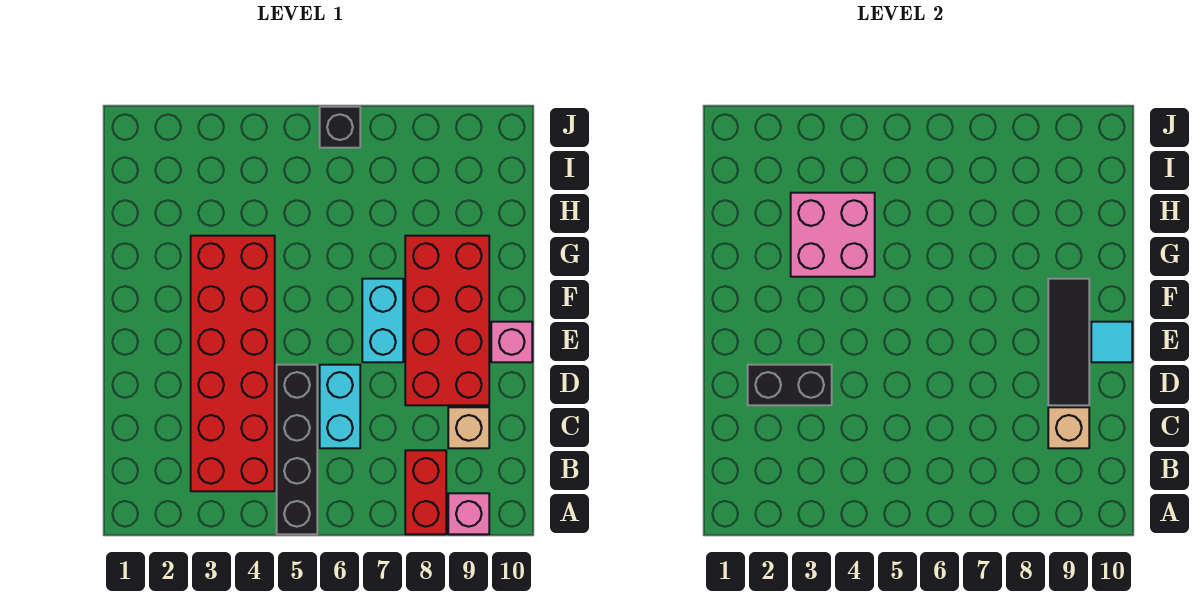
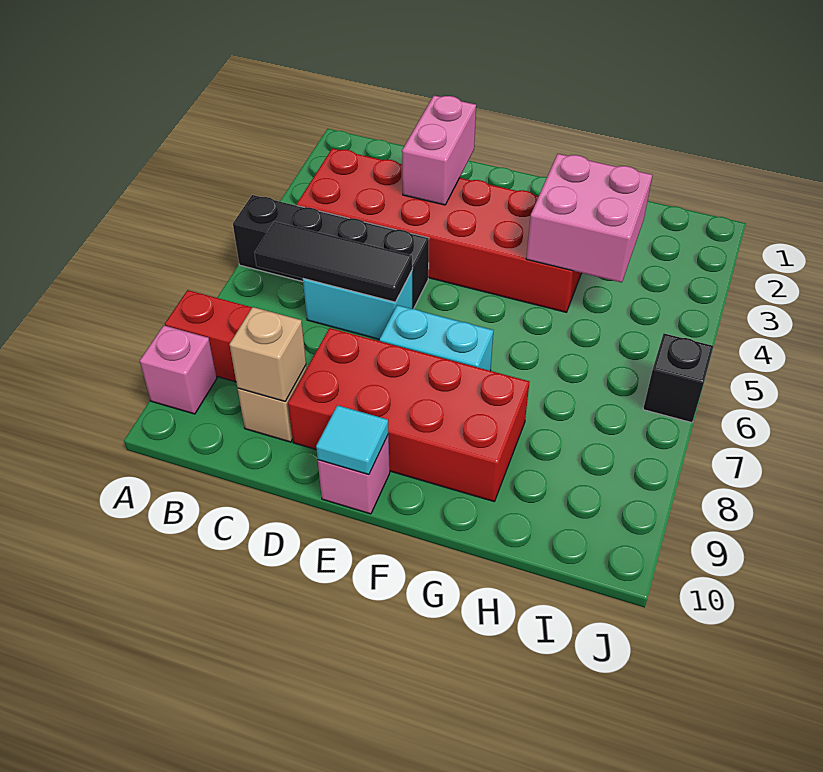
black 1x2 brick [748,365,832,405] -> pink 1x2 brick [402,95,476,205]
black 1x3 tile [1048,279,1089,405] -> black 1x3 tile moved to [254,222,412,302]

